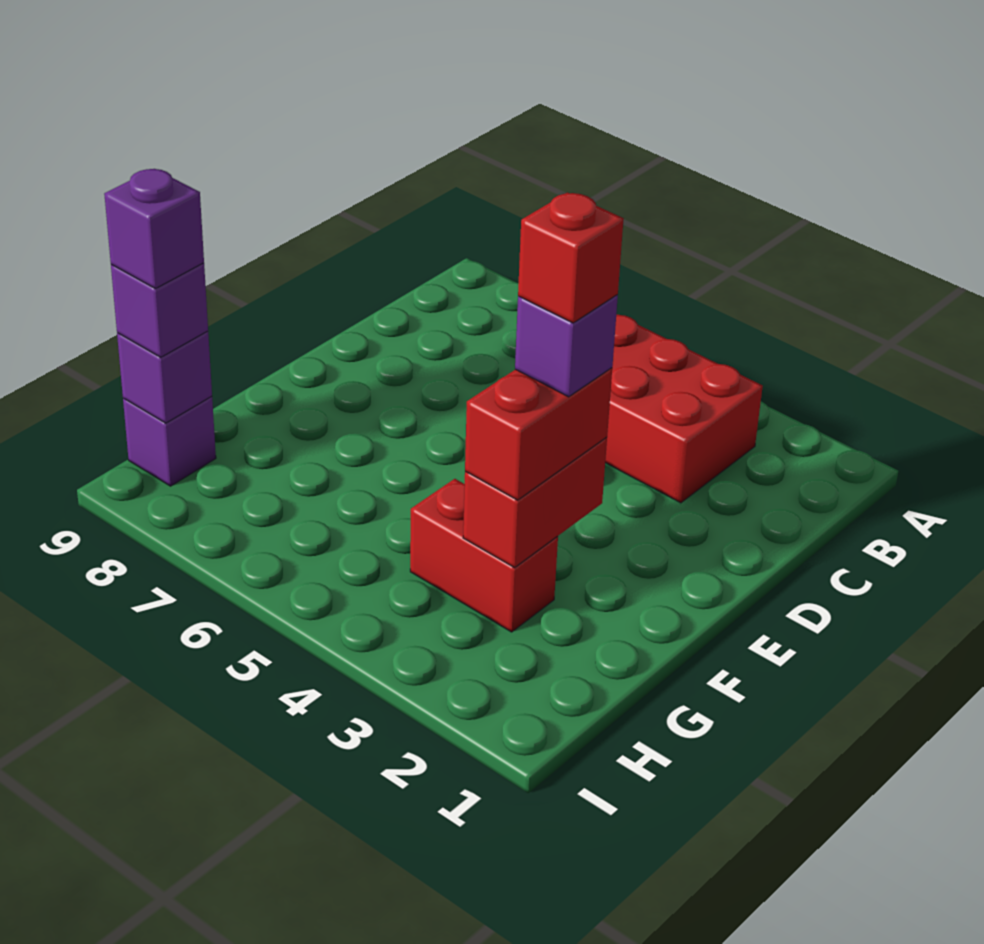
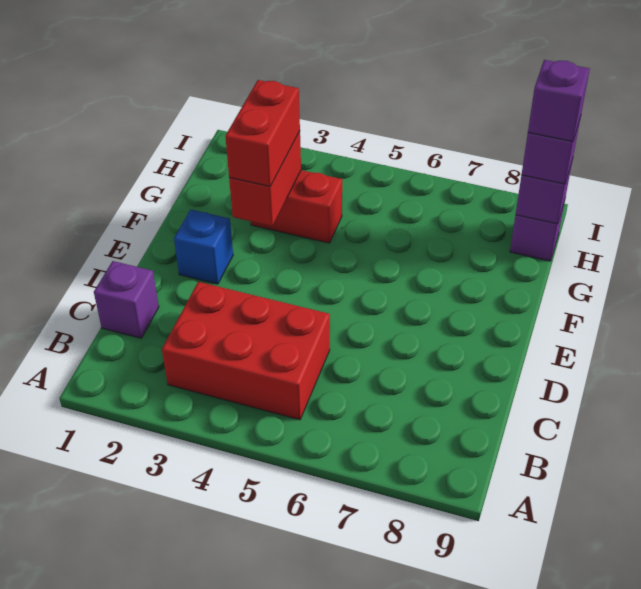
none -> blue 1x1 brick [174,210,233,284]
purple 1x1 brick [515,295,618,397] -> purple 1x1 brick moved to [94,261,159,338]
red 1x1 brick [518,192,624,323] -> none

